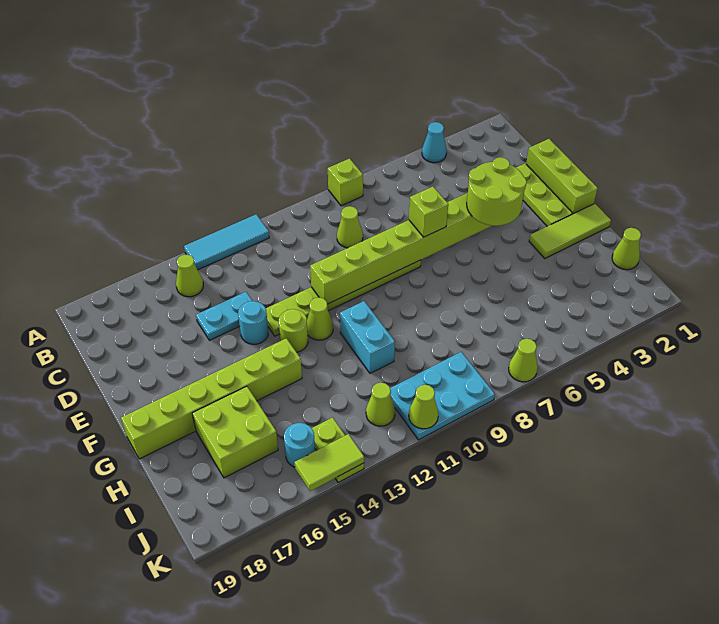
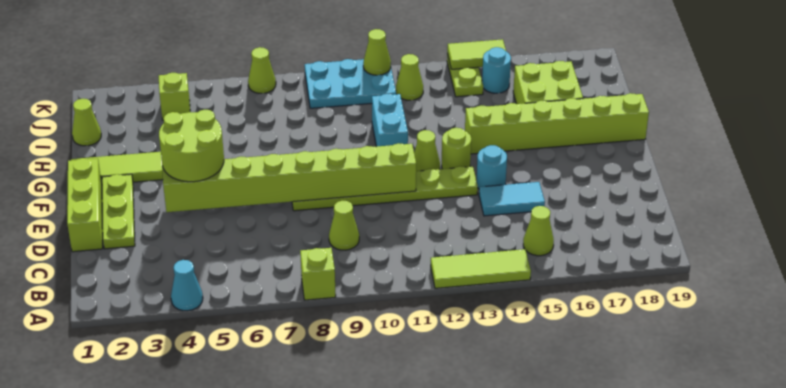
cyan 1x3 tile [184,214,269,270] -> lime 1x3 tile [431,249,531,288]
cyan 1x2 plate [196,292,252,340] -> cyan 1x2 tile [479,182,545,216]
lime 1x1 brick [409,187,448,237] -> lime 1x1 brick moved to [159,73,190,120]

